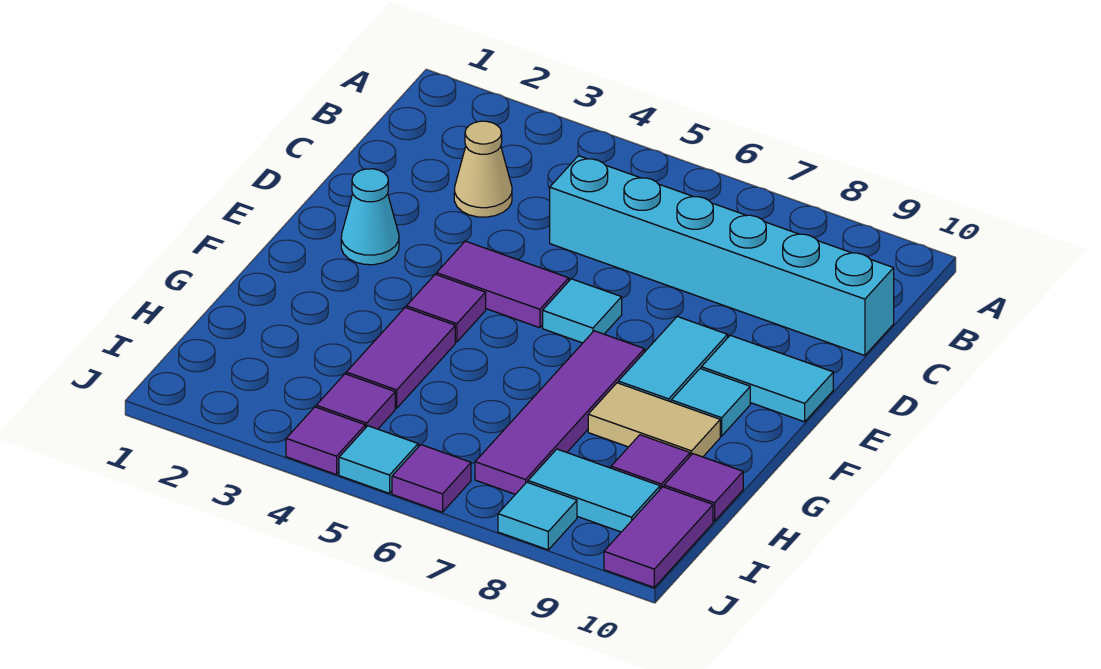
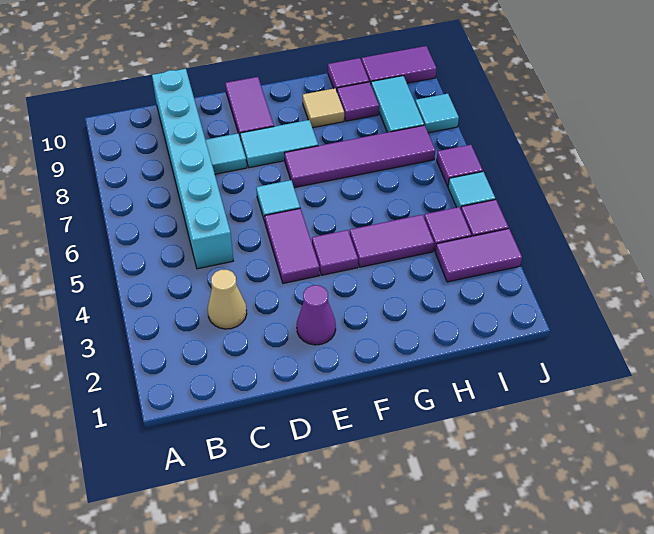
cyan 1x1 cone [341,169,399,265] -> purple 1x1 cone [297,285,336,345]
cyan 1x2 tile [701,335,833,422] -> purple 1x2 tile [225,77,274,139]
cyan 1x1 tile [671,369,750,436] -> cyan 1x1 tile moved to [206,133,247,174]
tan 1x2 tile [588,383,720,457] -> tan 1x1 tile [303,88,344,128]
none -> purple 1x2 tile [435,228,522,282]

